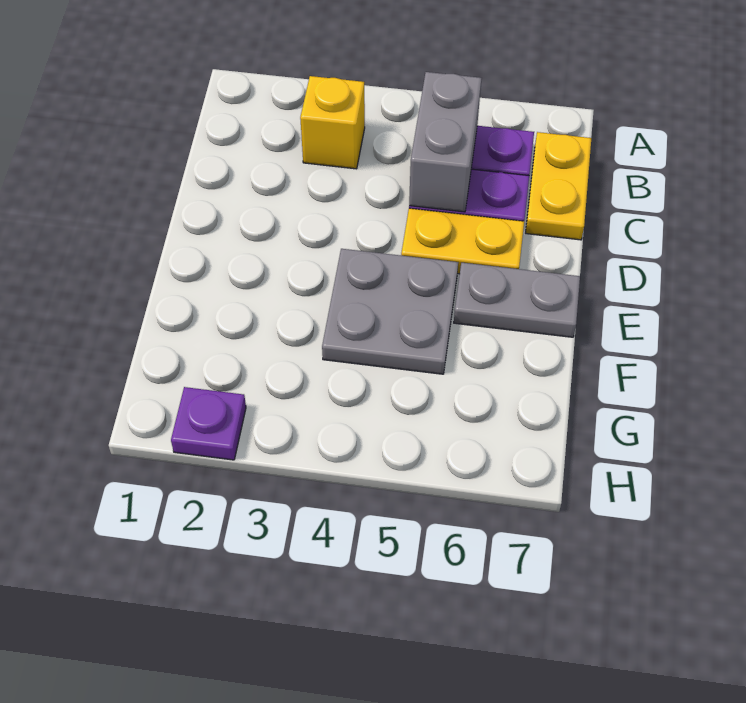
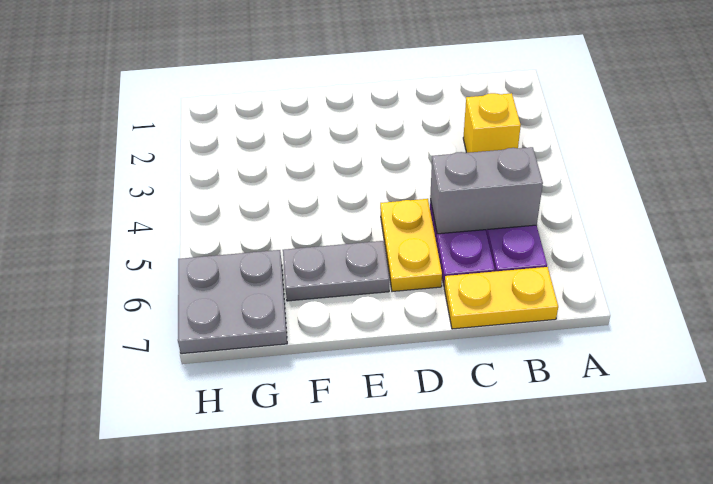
grey 2x2 plate [322,249,458,374] -> grey 2x2 plate moved to [178,250,287,354]
grey 1x2 plate [454,263,580,337] -> grey 1x2 plate turned to [283,241,389,301]
purple 1x1 plate [171,387,246,460] -> none

